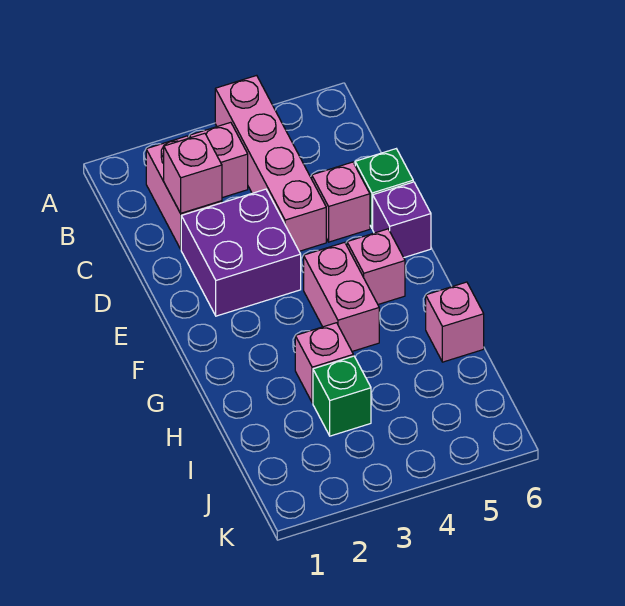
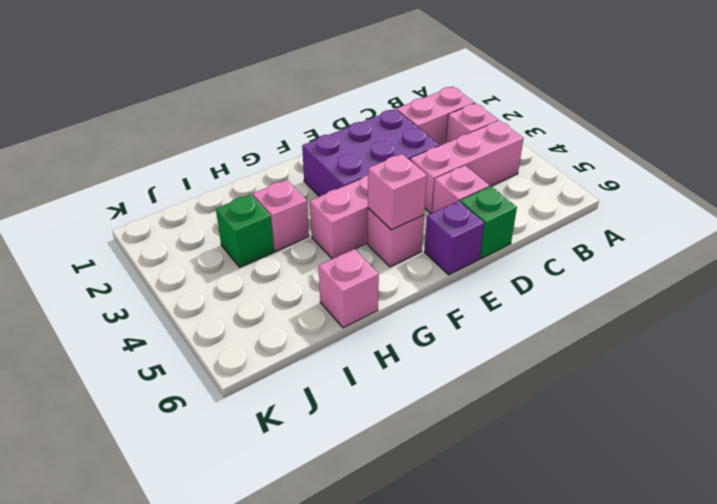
pink 1x4 brick [215,75,326,251] -> pink 1x3 brick [411,121,524,214]
pink 1x1 brick [164,133,222,213] -> pink 1x1 brick moved to [368,154,427,230]
purple 2x2 brick [181,189,301,316] -> purple 2x3 brick [302,109,439,197]

